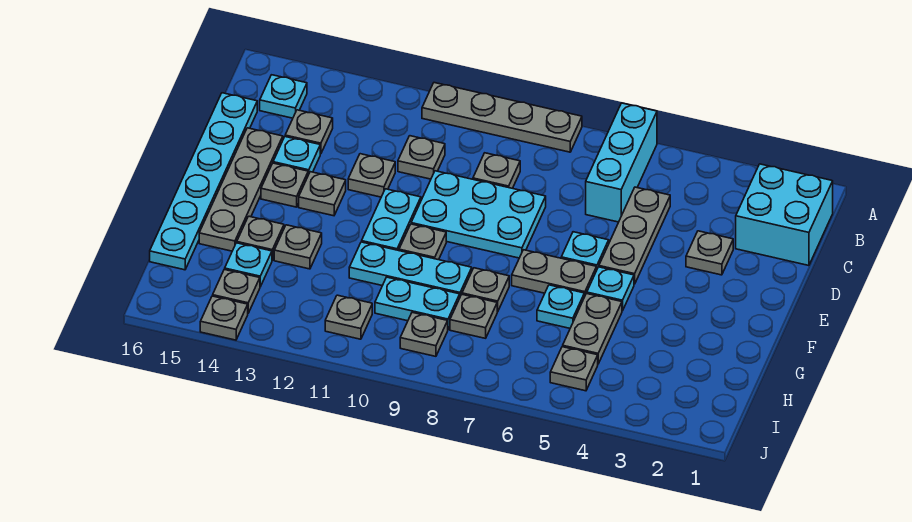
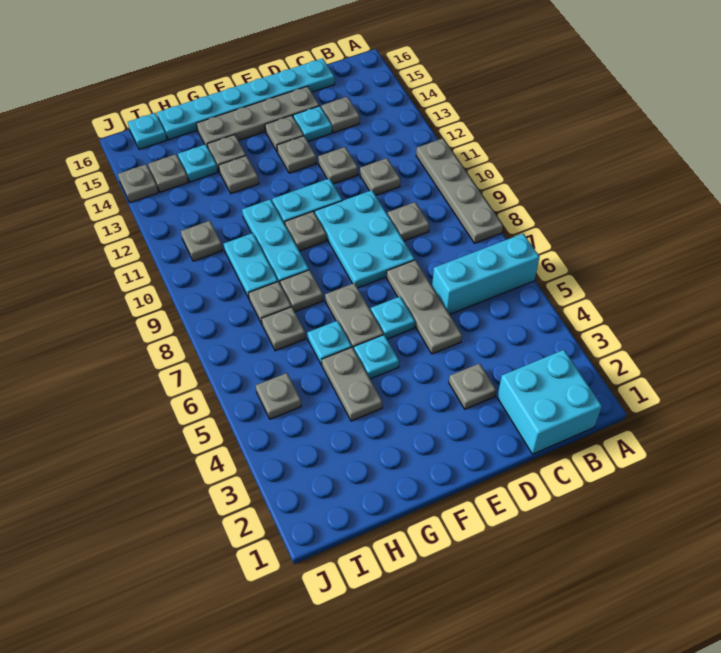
cyan 1x1 plate [260,75,307,118] -> cyan 1x1 plate moved to [128,113,167,150]
grey 1x3 plate [599,187,670,284] -> grey 1x3 plate turned to [387,260,462,354]
grey 1x2 plate [563,293,622,364] -> grey 1x2 plate turned to [322,347,382,421]
grey 1x1 plate [400,312,448,356] -> grey 1x1 plate moved to [262,307,306,351]

